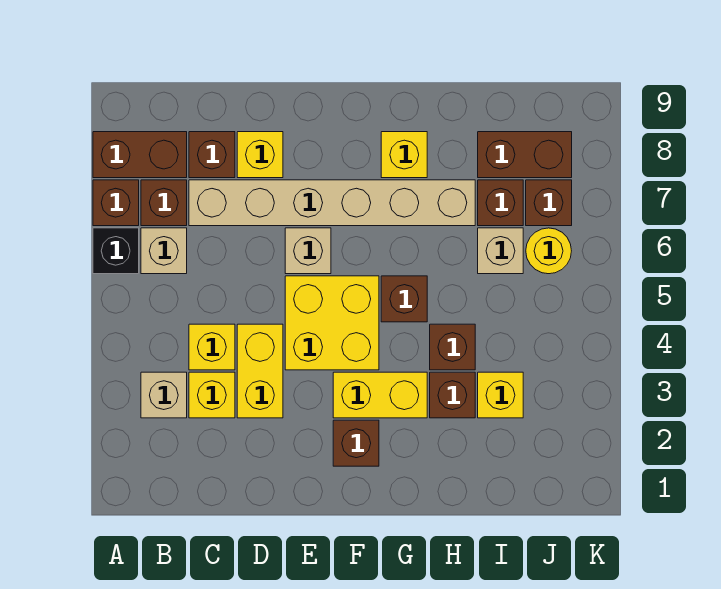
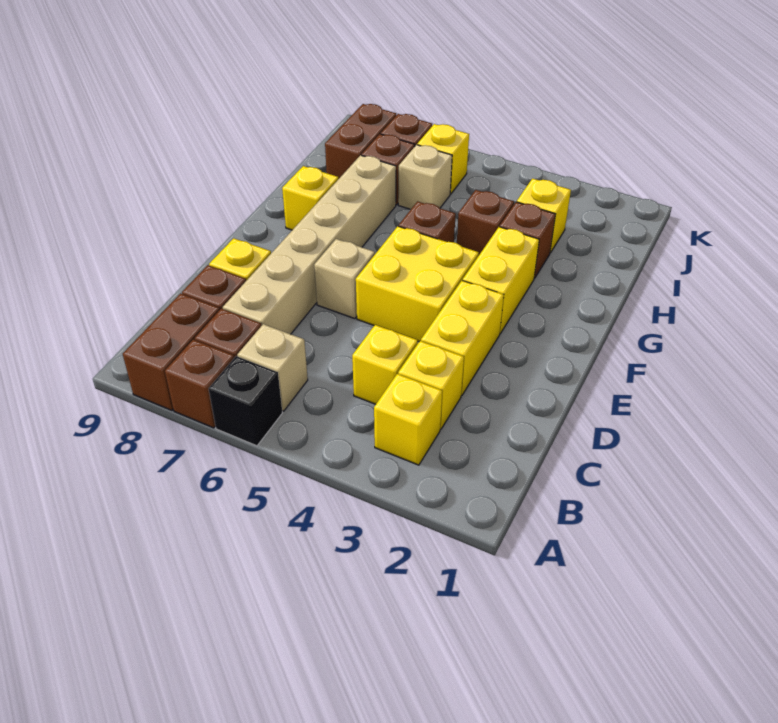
tan 1x1 brick [141,372,187,418] -> yellow 1x1 brick [374,374,442,465]
yellow 1x2 brick [237,324,283,418] -> yellow 1x2 brick turned to [421,281,504,396]
brown 1x1 brick [333,420,379,466] -> none
yellow 1x1 round brick [526,228,571,274] -> yellow 1x1 brick [417,124,469,194]

